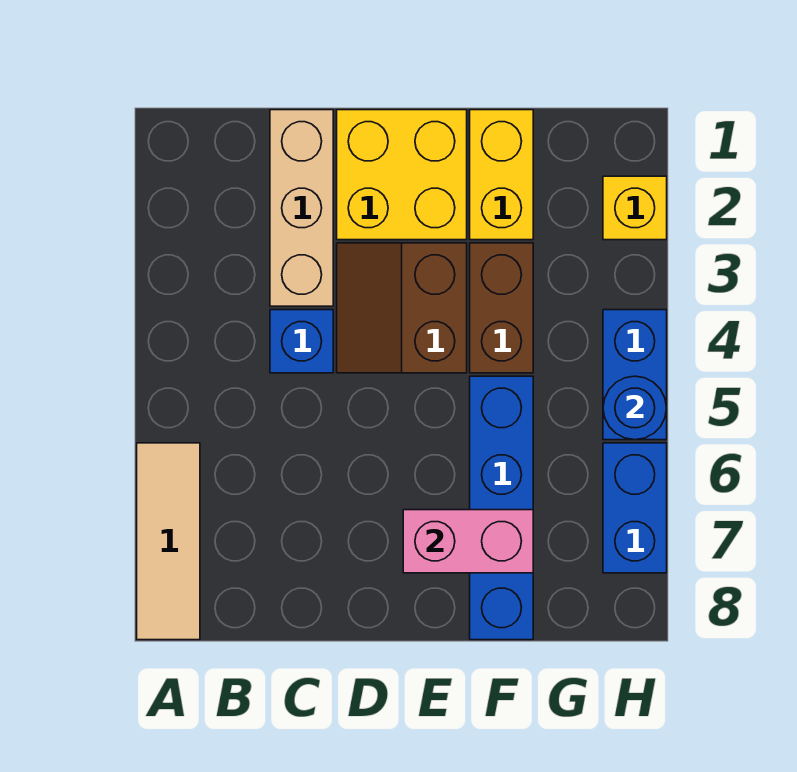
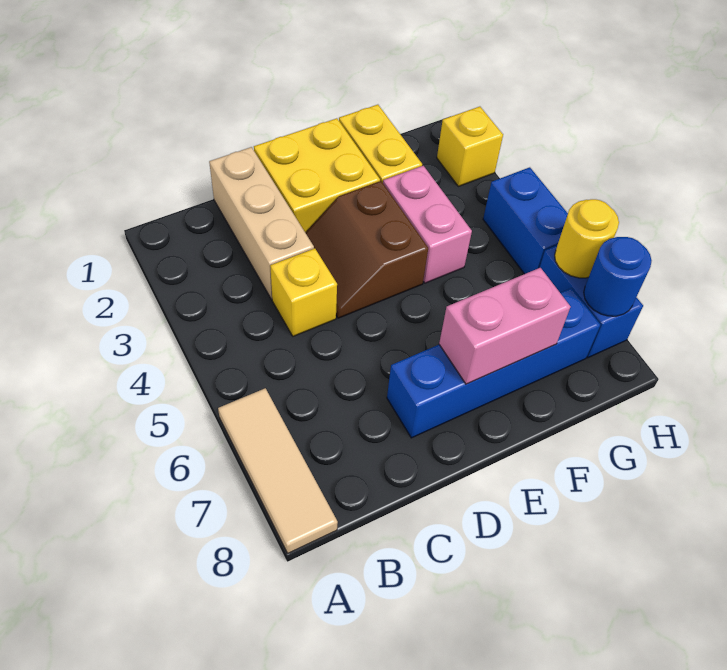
blue 1x1 brick [270,310,333,373] -> yellow 1x1 brick [270,248,337,336]
brown 1x2 brick [470,243,533,373] -> pink 1x2 brick [383,166,472,283]
blue 1x4 brick [470,376,533,640] -> blue 1x4 brick turned to [387,288,600,438]
blue 1x1 round brick [603,376,667,440] -> blue 1x1 round brick moved to [584,237,652,316]
none -> yellow 1x1 round brick [555,199,619,278]

